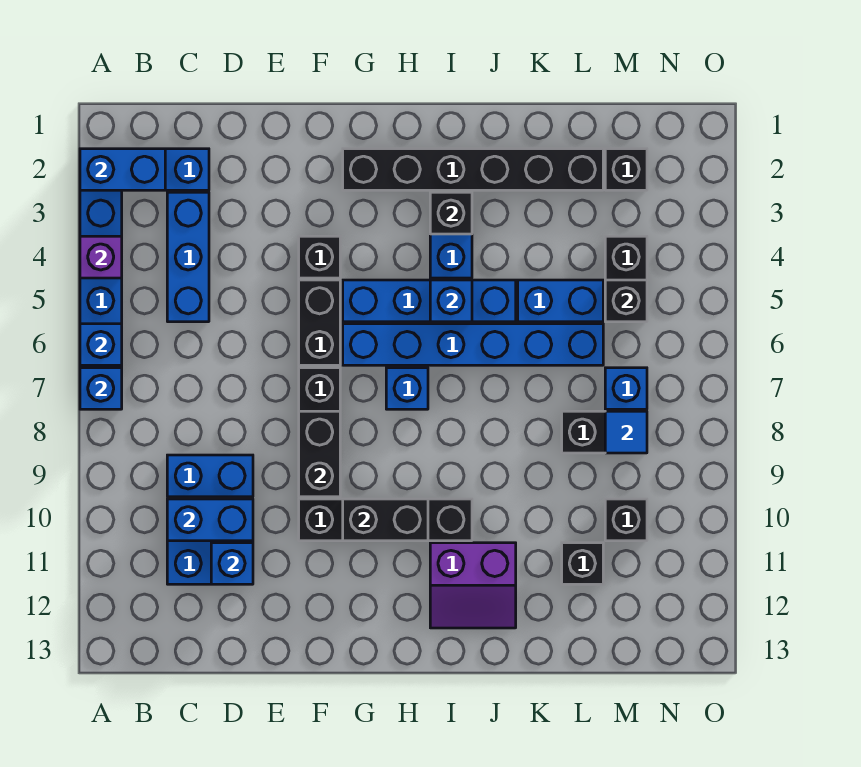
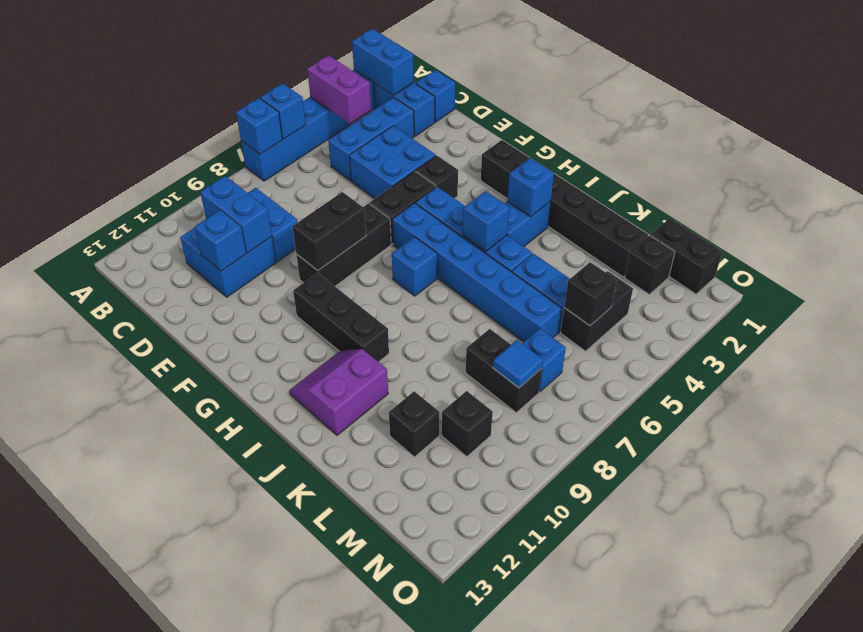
purple 1x1 brick [80,236,122,278] -> purple 1x2 brick [307,55,371,124]
none -> blue 1x1 brick [416,70,455,122]
none -> blue 2x2 brick [349,126,436,198]
black 1x4 brick [299,499,472,541] -> black 1x3 brick [293,273,389,362]
black 1x2 brick [343,499,428,541] -> black 1x2 brick moved to [650,218,722,294]
black 1x1 brick [430,192,472,234] -> blue 1x1 brick [507,158,554,217]
purple 2x2 slope [430,543,516,628] -> purple 2x2 slope turned to [290,349,388,435]

